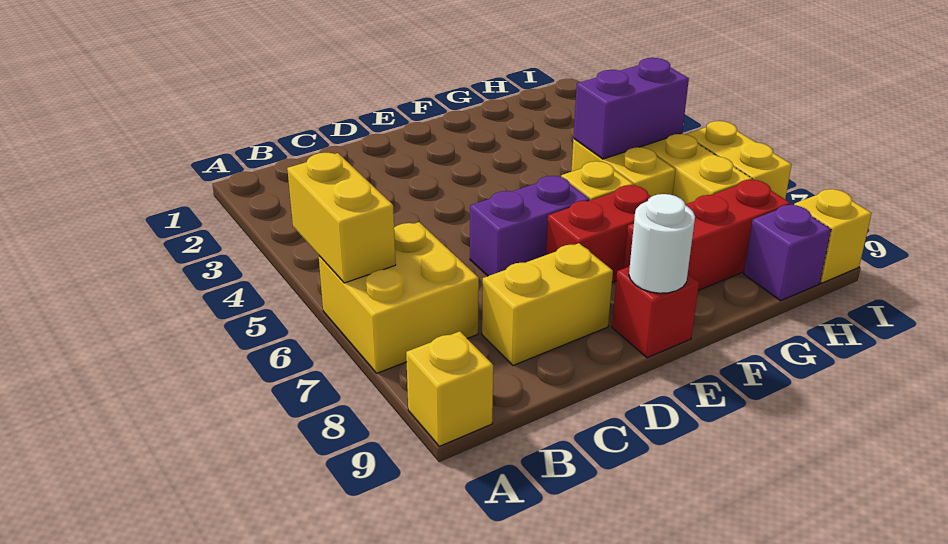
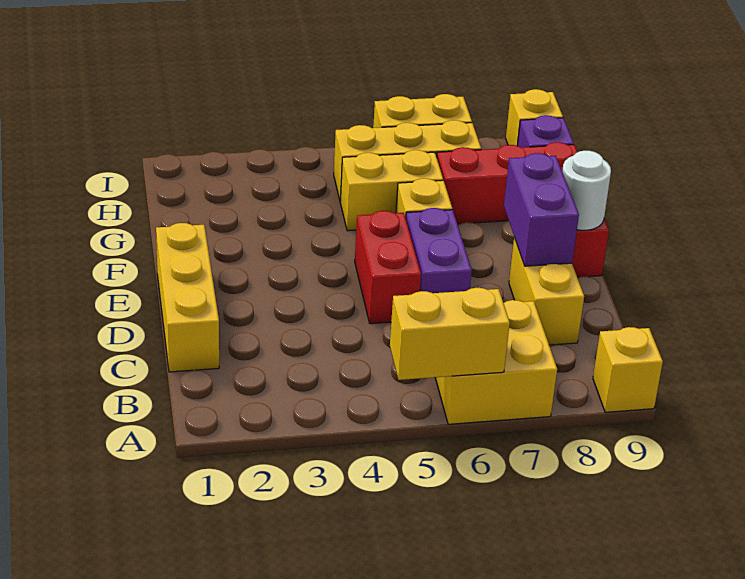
none -> yellow 1x3 brick [156,223,219,372]
red 1x2 brick [546,185,651,282] -> red 1x2 brick moved to [355,211,421,324]
red 1x3 brick [624,180,790,290] -> red 1x3 brick turned to [437,142,577,224]
purple 1x2 brick [574,58,689,159] -> purple 1x2 brick moved to [504,153,579,266]

